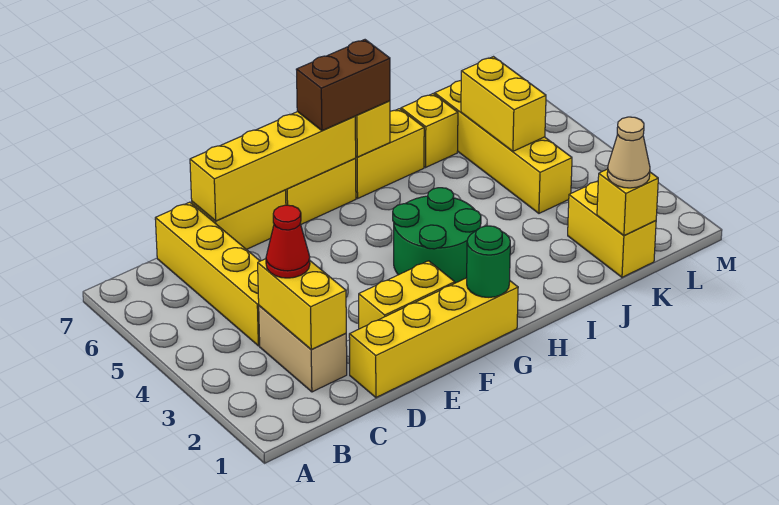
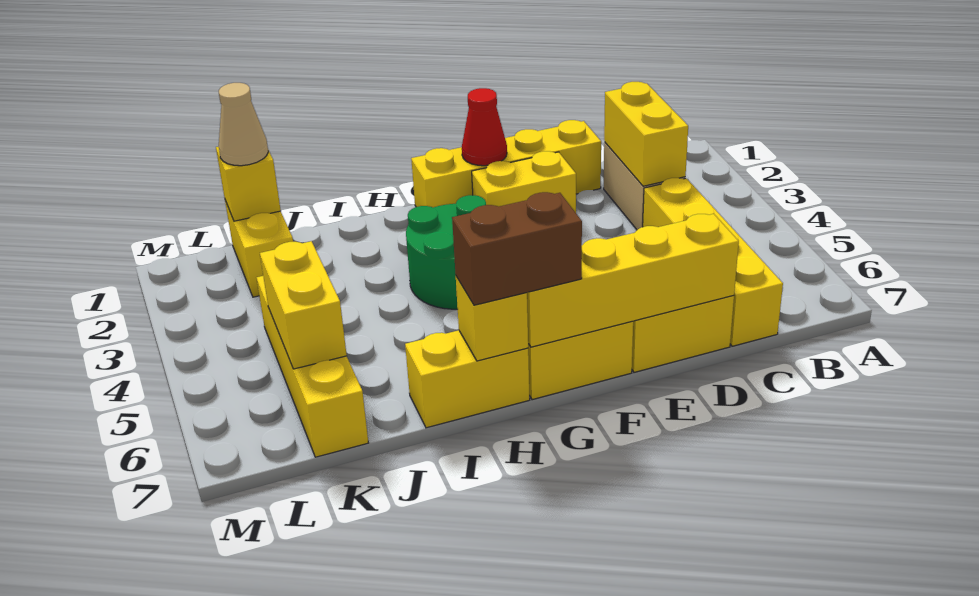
red 1x1 cone [266,205,310,278] -> red 1x1 cone moved to [462,88,507,166]
green 1x1 round brick [467,226,510,297] -> none
yellow 1x1 brick [401,94,458,167] -> none

